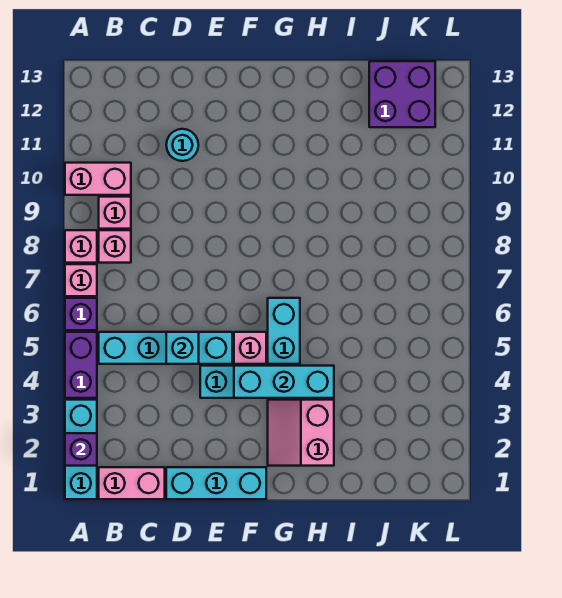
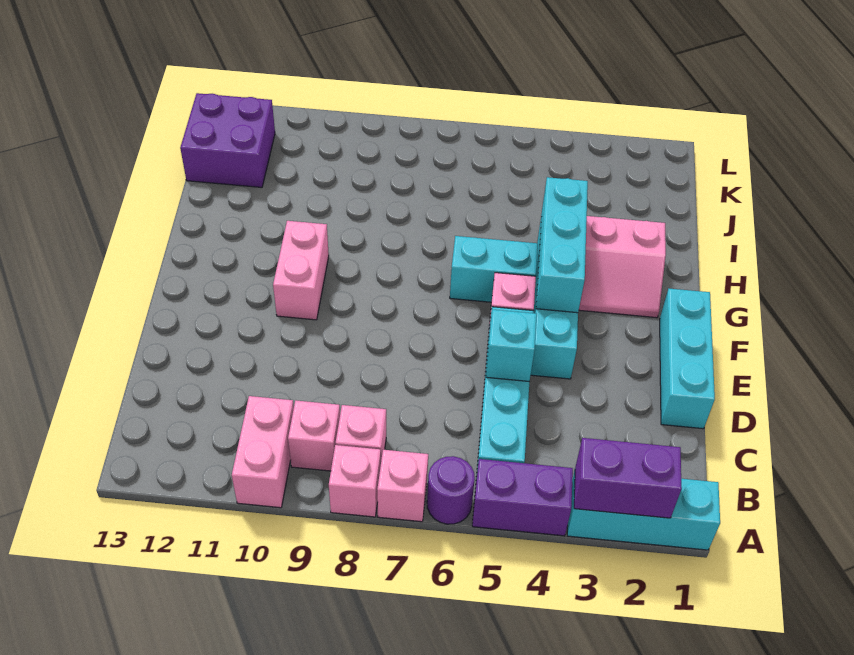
purple 1x1 brick [65,433,97,466] -> purple 1x2 brick [574,438,682,518]
purple 1x1 brick [65,298,97,330] -> purple 1x1 round brick [427,456,475,524]
pink 1x2 brick [99,467,165,499] -> pink 1x2 brick moved to [273,221,329,320]
cyan 1x1 round brick [166,129,198,161] -> none

